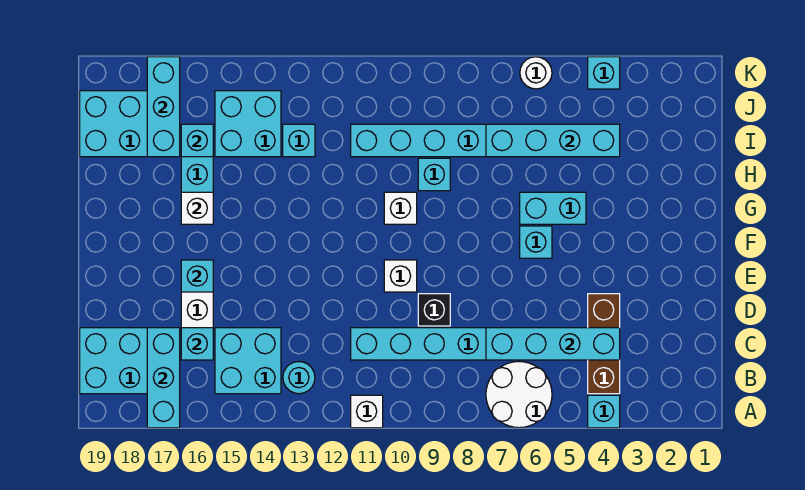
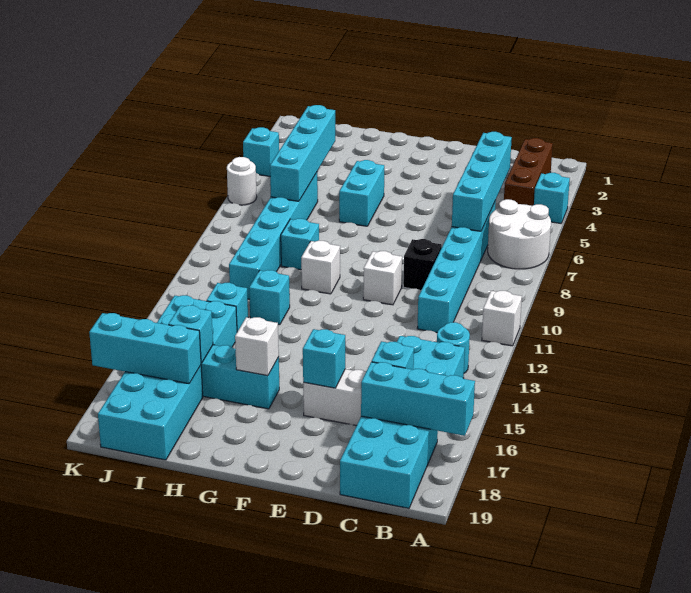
brown 1x3 brick [588,294,620,394] -> brown 1x3 brick turned to [504,138,553,206]
cyan 1x1 brick [520,226,552,258] -> cyan 1x1 brick moved to [249,270,290,325]

